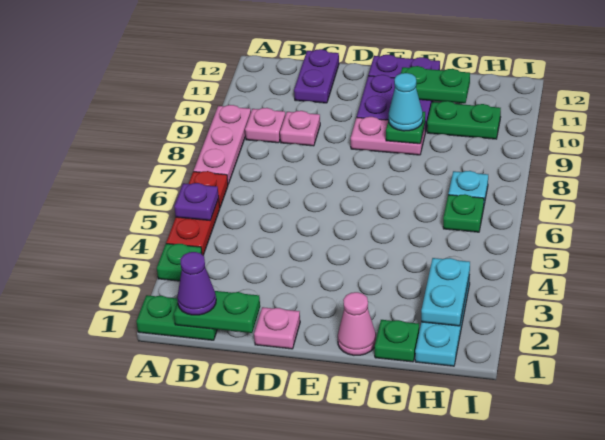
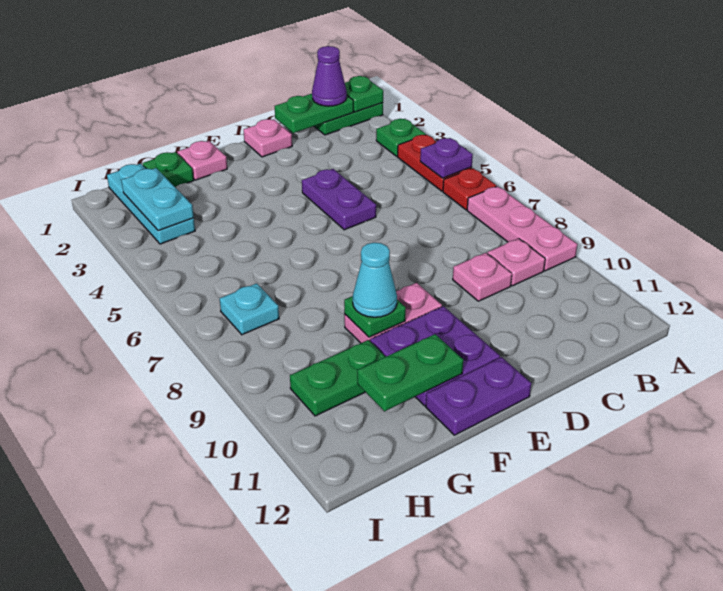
purple 1x2 plate [294,49,339,103] -> purple 1x2 plate moved to [302,169,376,230]
pink 1x1 cone [338,292,376,355] -> pink 1x1 plate [177,141,227,180]
green 1x1 plate [443,194,484,232] -> green 1x1 plate moved to [345,76,383,112]

